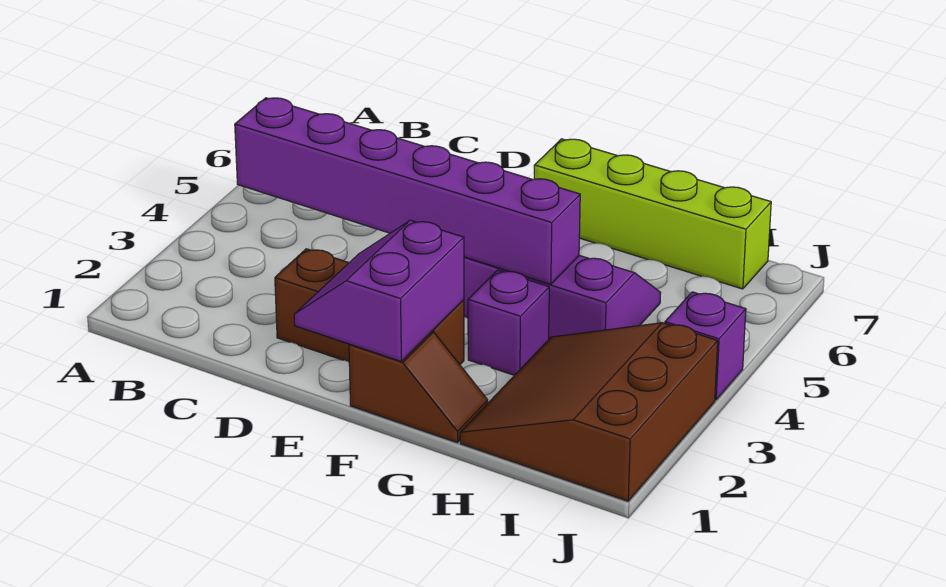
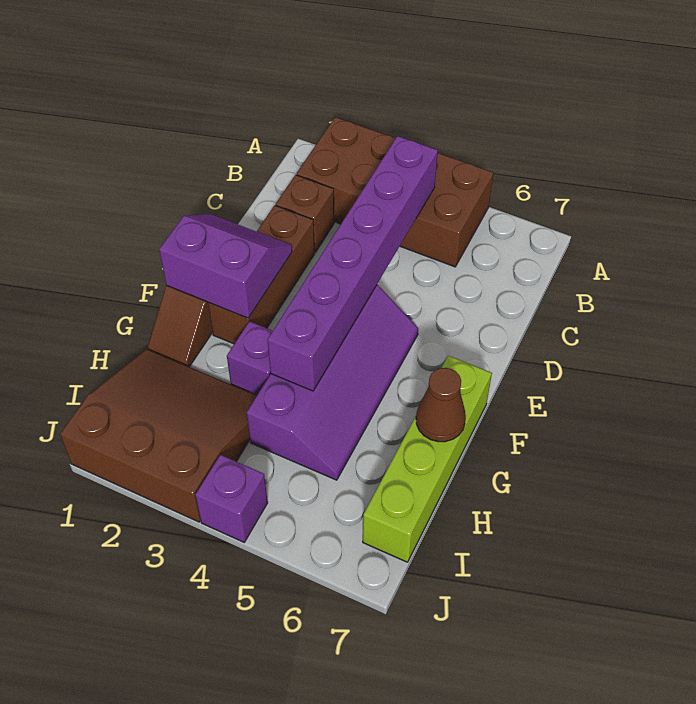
none -> brown 2x4 brick [297,117,493,267]
none -> brown 1x1 brick [276,175,334,252]
none -> brown 1x1 cone [416,368,466,442]

